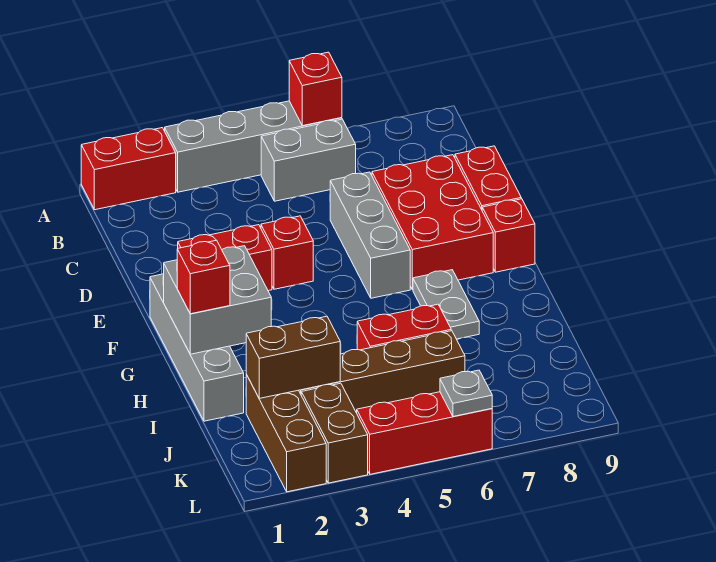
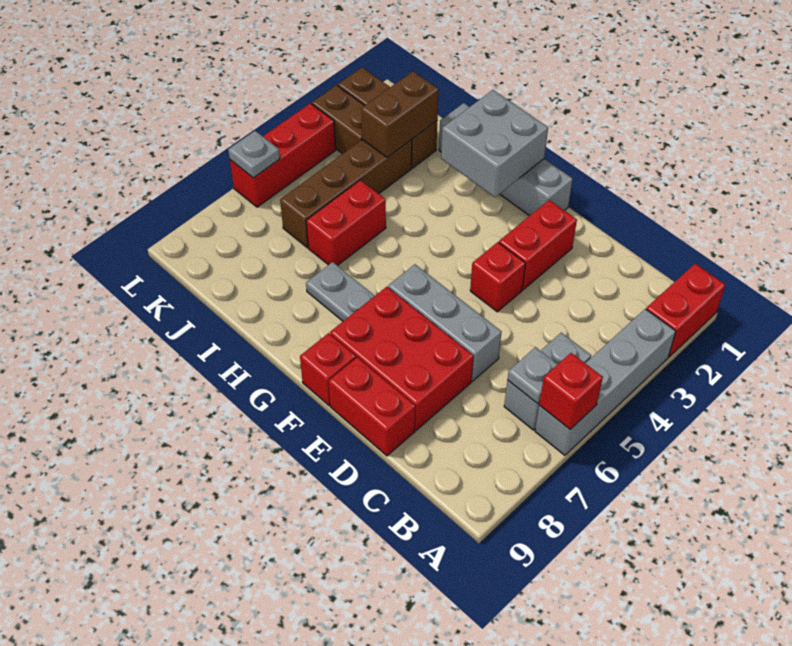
none -> grey 1x1 plate [507,347,558,404]
red 1x1 brick [177,240,230,314] -> none

